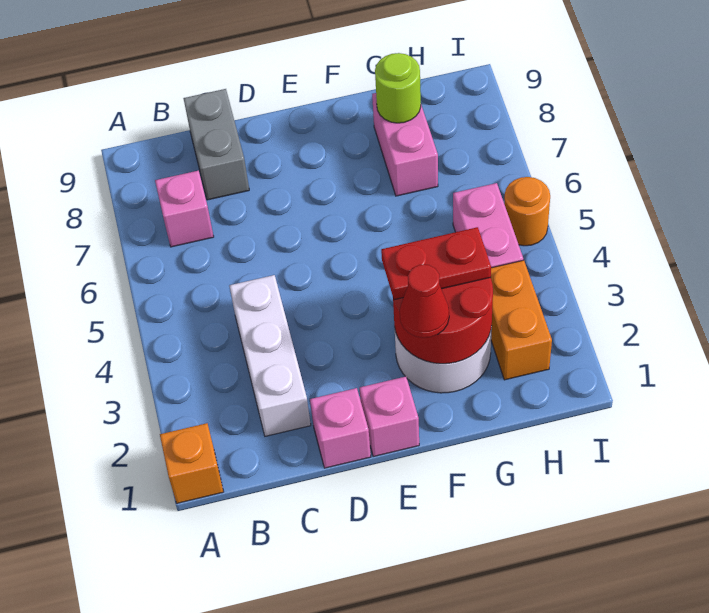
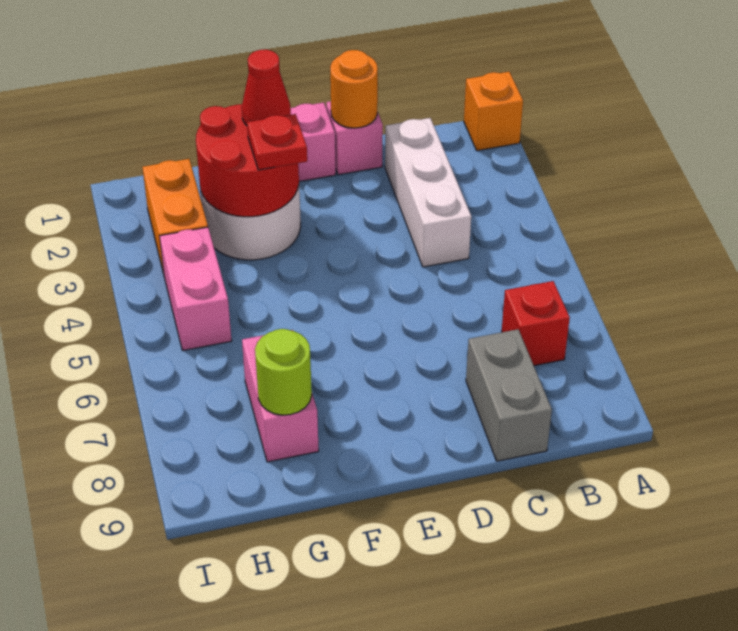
pink 1x1 brick [155,171,214,247] -> red 1x1 brick [502,281,570,366]
red 1x2 plate [381,227,491,300] -> red 1x1 plate [247,114,307,170]
orange 1x1 round brick [504,177,550,246] -> orange 1x1 round brick moved to [330,50,378,128]

